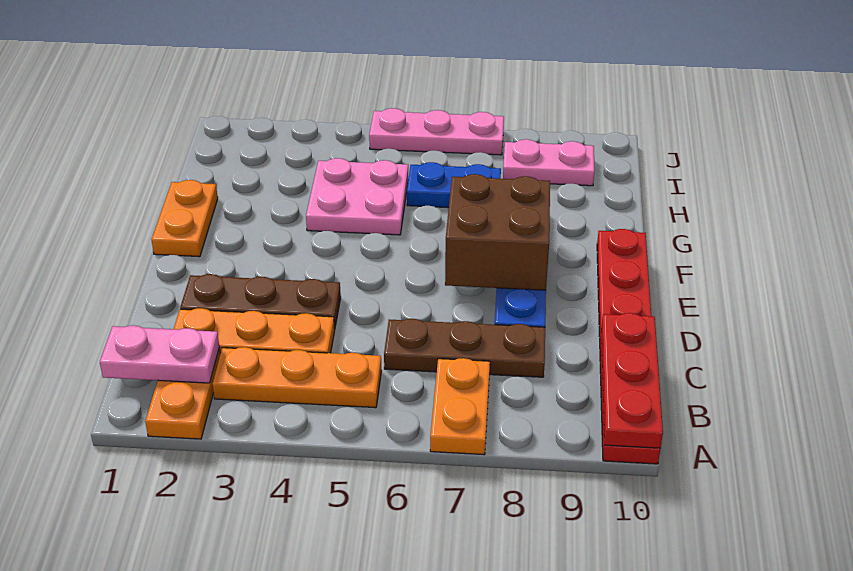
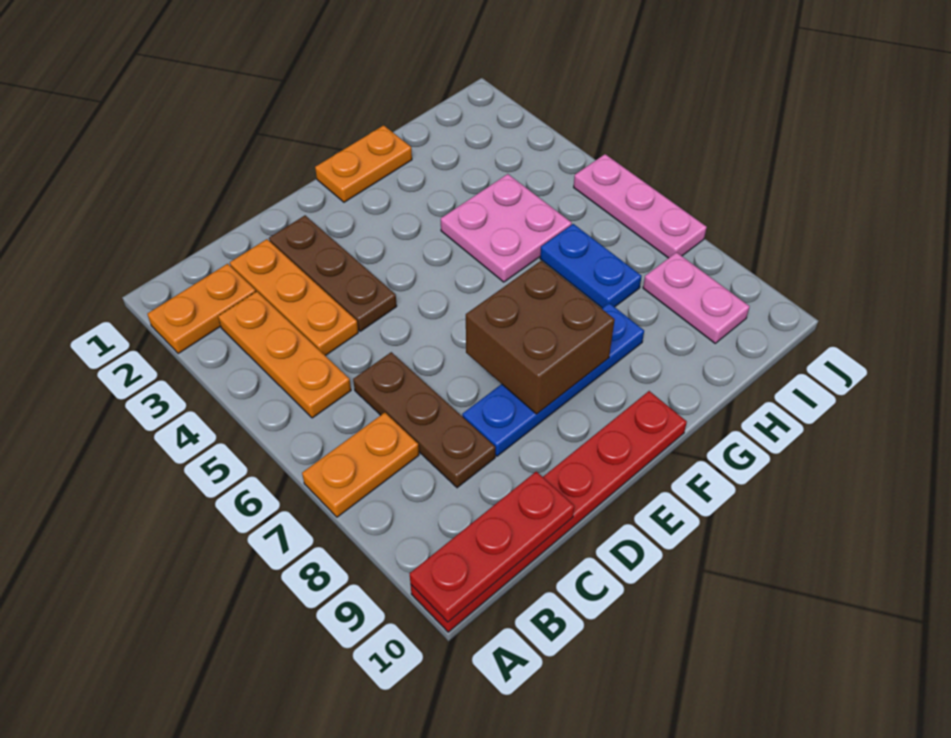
pink 1x2 plate [100,325,219,383] -> none

